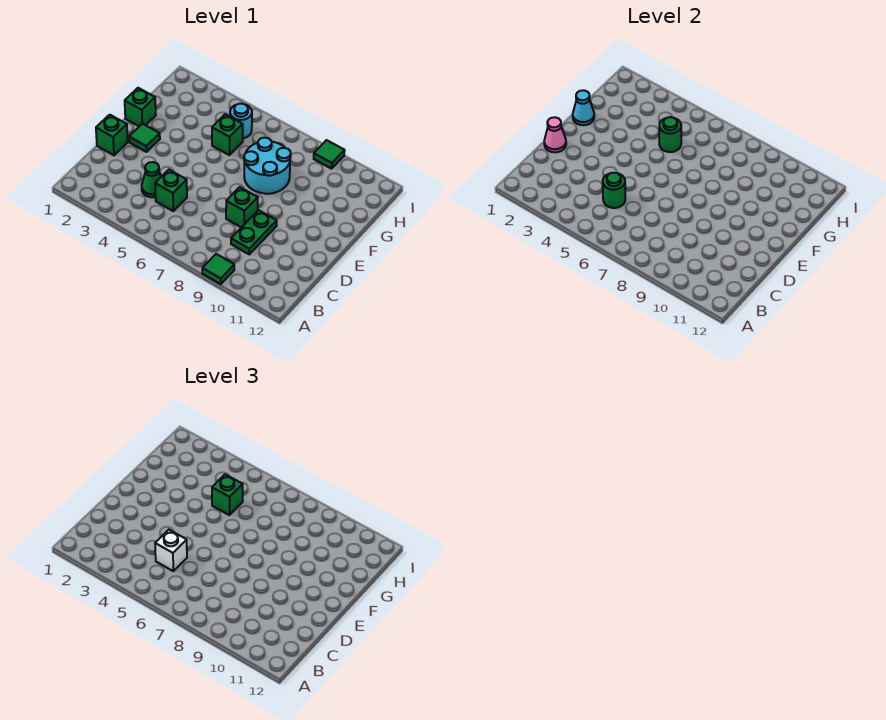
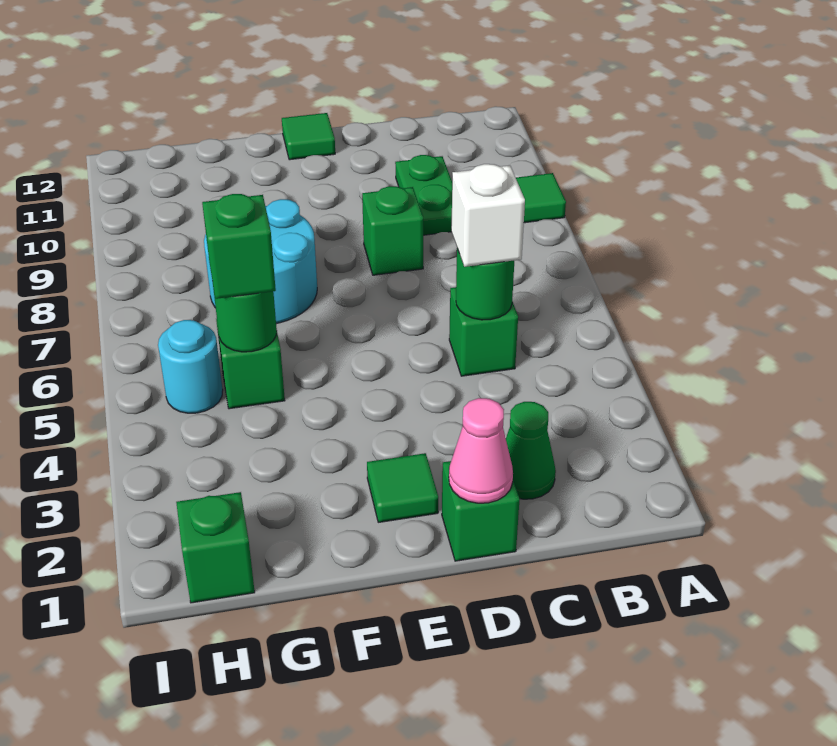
green 1x1 cone [142,162,161,197] -> green 1x1 cone moved to [506,402,556,499]
green 1x2 plate [231,210,277,254] -> green 1x2 plate turned to [395,155,452,235]
green 1x1 brick [125,88,156,126] -> green 1x1 brick moved to [176,492,255,603]
cyan 1x1 cone [573,90,594,125] -> none
green 1x1 tile [314,140,345,169] -> green 1x1 tile moved to [282,113,335,160]

